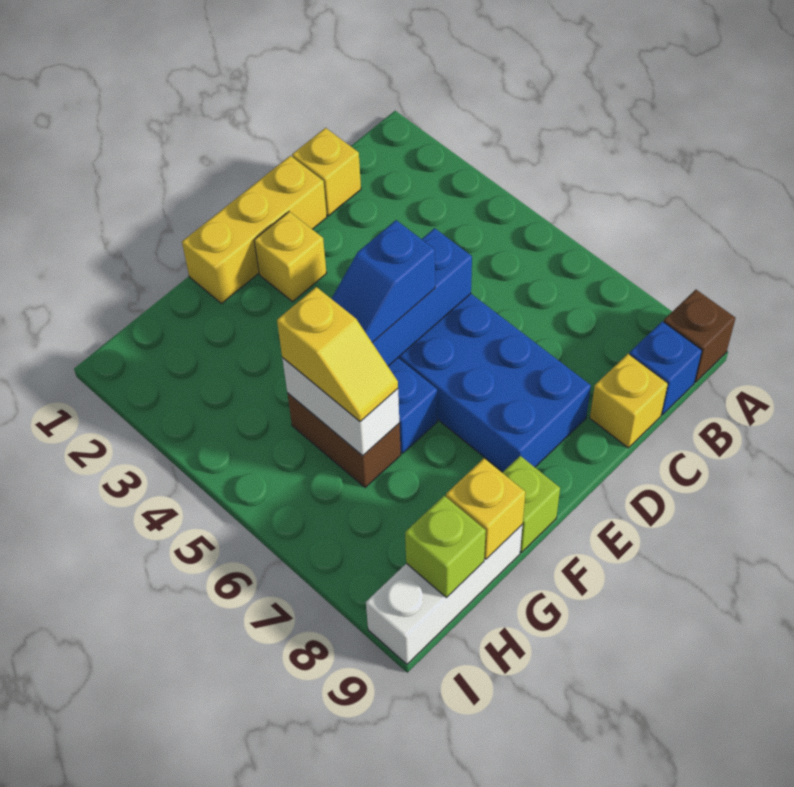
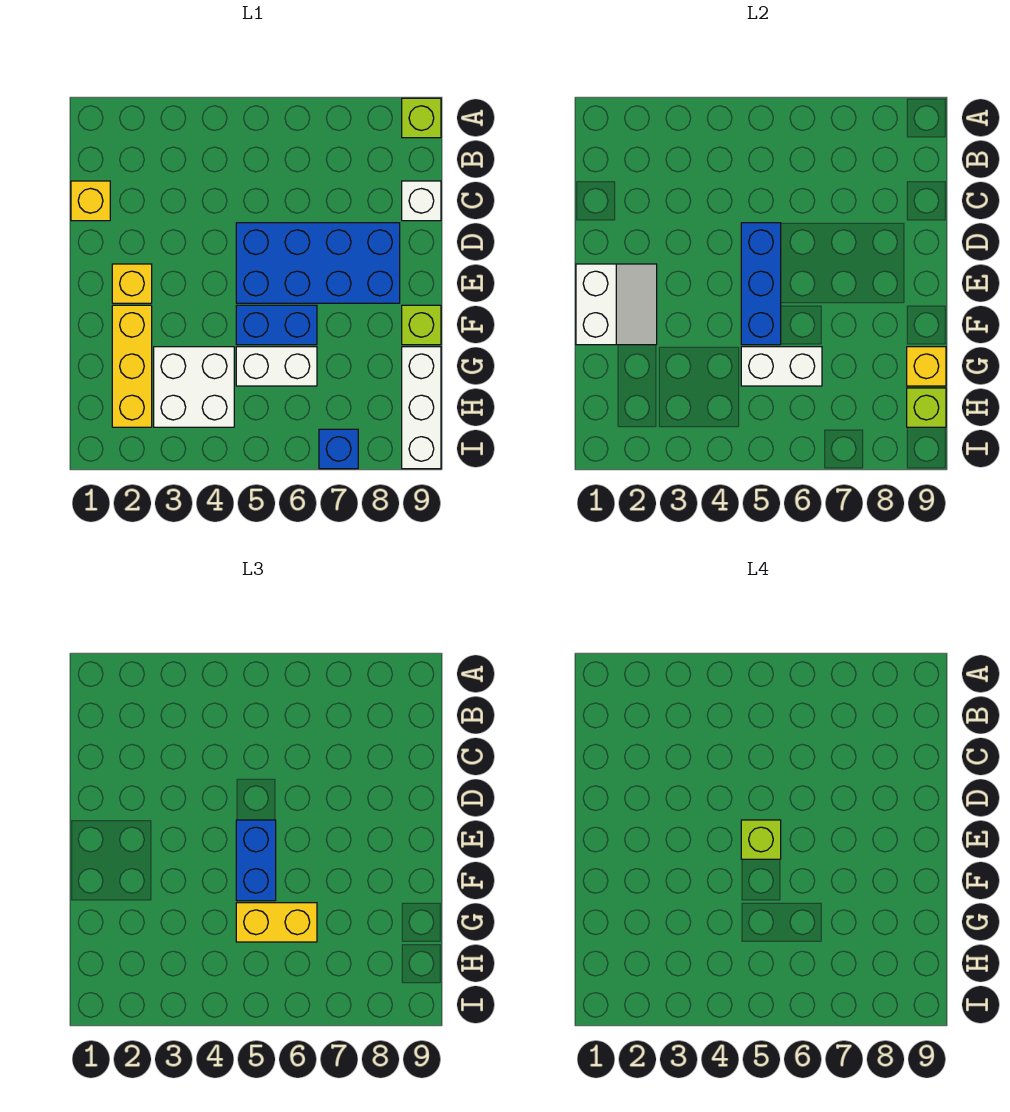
brown 1x1 brick [664,290,735,382] -> lime 1x1 brick [402,98,441,138]
blue 1x1 brick [629,321,702,415] -> blue 1x1 brick moved to [319,429,358,469]
yellow 1x1 brick [590,354,668,448] -> white 1x1 brick [402,181,441,221]
yellow 1x3 brick [182,156,327,303] -> yellow 1x3 brick moved to [112,305,152,427]
none -> white 2x2 slope [576,264,657,345]
blue 1x2 slope [332,220,435,343] -> blue 1x2 brick [236,820,276,901]
none -> lime 1x1 brick [741,820,781,859]
none -> white 2x2 brick [154,347,234,427]
brown 1x2 brick [287,393,401,487] -> white 1x2 brick [236,347,317,386]
yellow 1x2 slope [277,287,398,422] -> yellow 1x2 brick [236,903,317,942]

